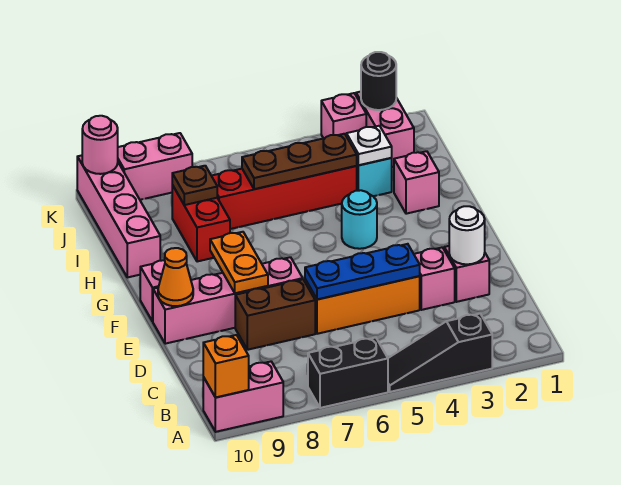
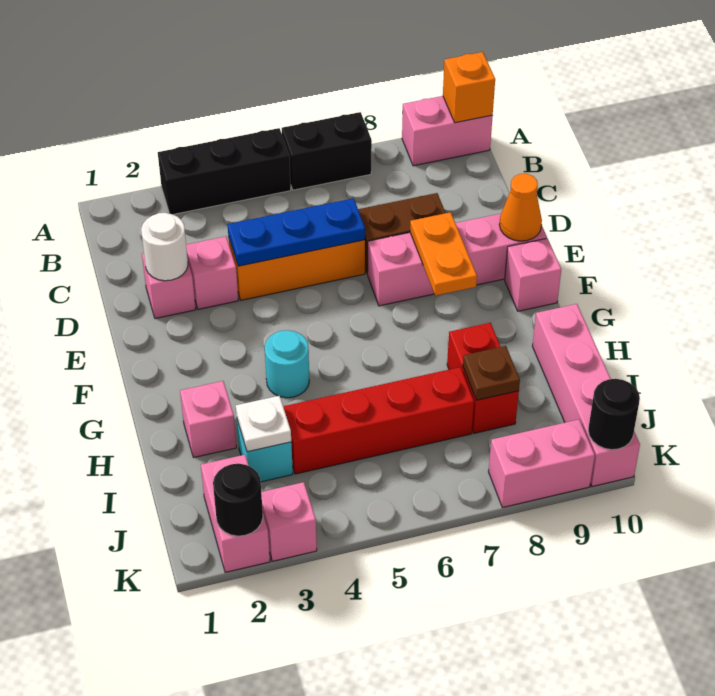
black 1x3 slope [388,314,492,392] -> black 1x3 brick [158,128,291,214]
brown 1x3 plate [242,134,357,189] -> none
pink 1x1 round brick [82,116,118,174] -> black 1x1 round brick [588,379,640,450]

